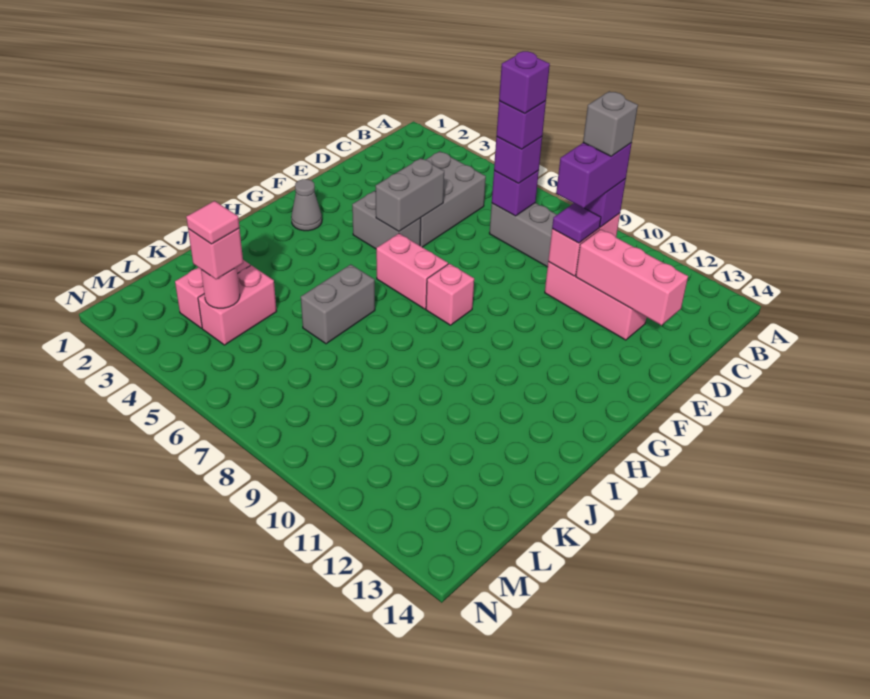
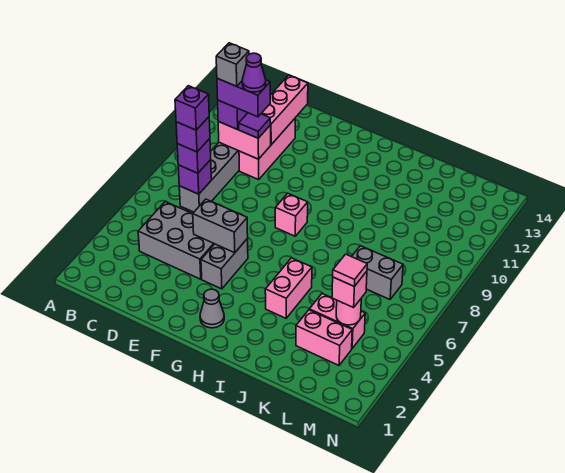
none -> purple 1x1 cone [242,53,266,92]
pink 1x2 brick [376,234,448,309] -> pink 1x2 brick moved to [265,258,312,318]
grey 1x2 brick [301,264,375,344] -> grey 1x2 brick moved to [352,246,403,299]

